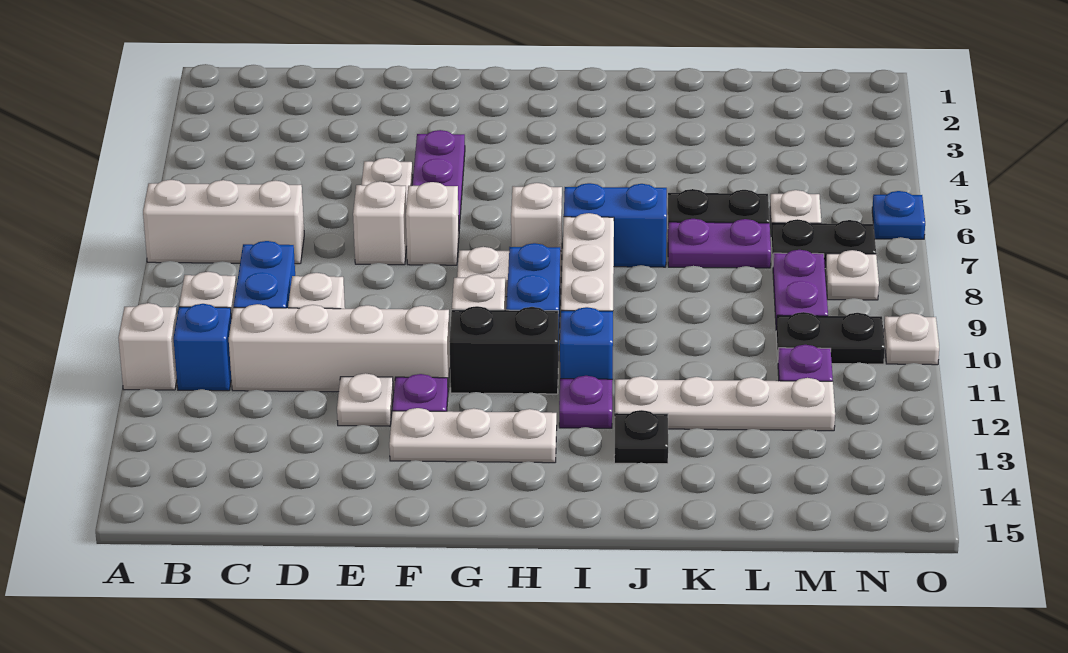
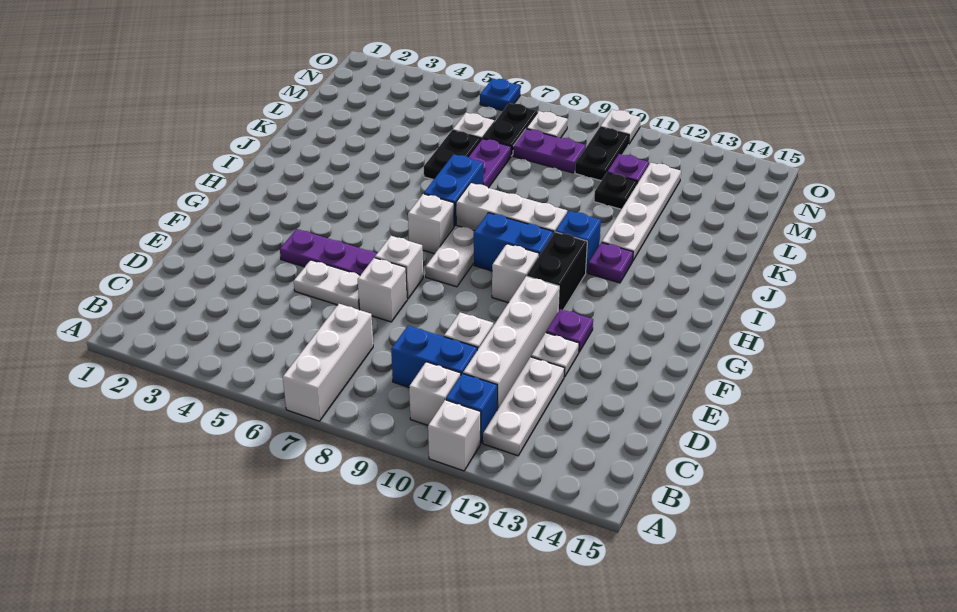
white 1x3 plate [389,408,557,463] -> white 1x3 plate moved to [483,357,565,456]
black 1x1 plate [614,410,668,464] -> black 1x1 plate moved to [594,173,637,209]

